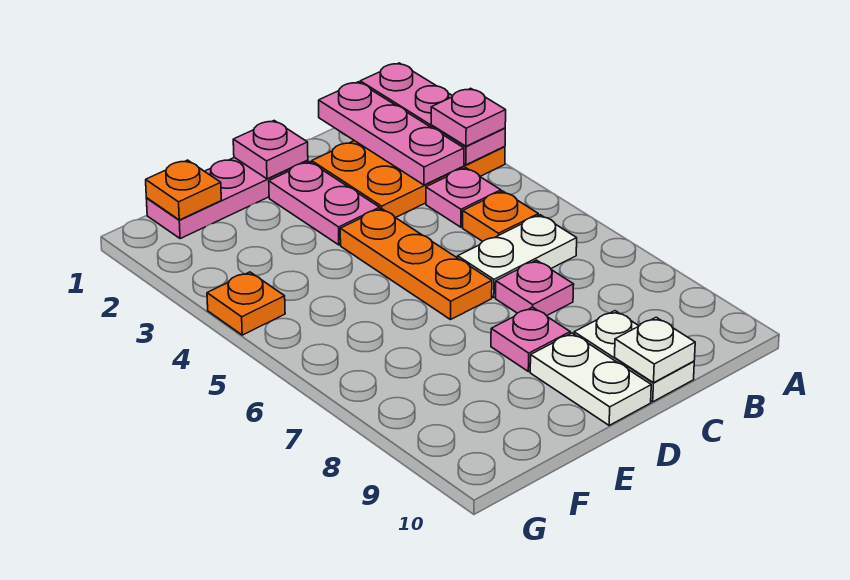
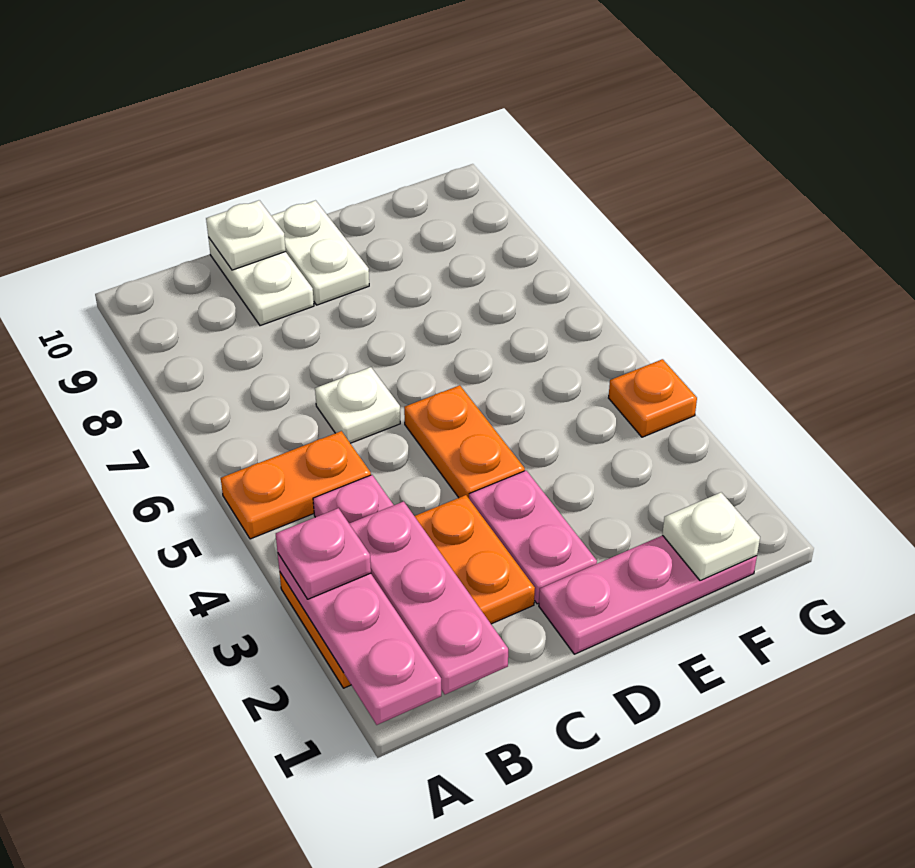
orange 1x1 plate [463,191,538,241] -> orange 1x2 plate [221,431,371,539]
white 1x2 plate [458,215,577,297] -> white 1x1 plate [315,367,400,443]
pink 1x1 plate [496,260,574,316] -> none
pink 1x1 plate [233,121,308,179] -> none
orange 1x3 plate [340,208,492,320] -> orange 1x2 plate [404,385,525,498]
pink 1x1 plate [491,307,570,372] -> none
orange 1x1 plate [146,160,221,220] -> white 1x1 plate [662,493,760,581]

